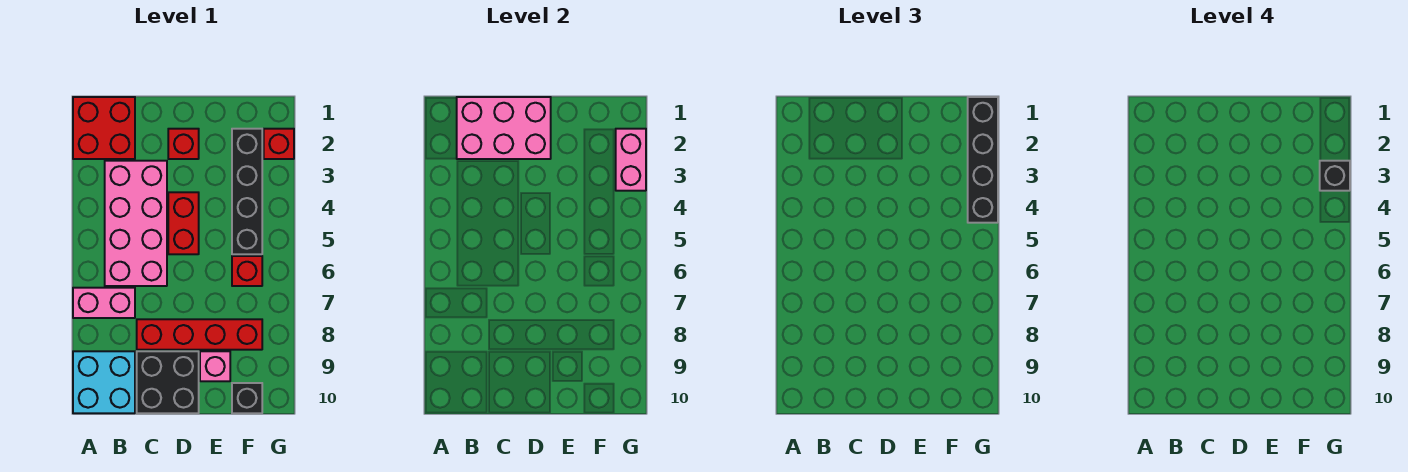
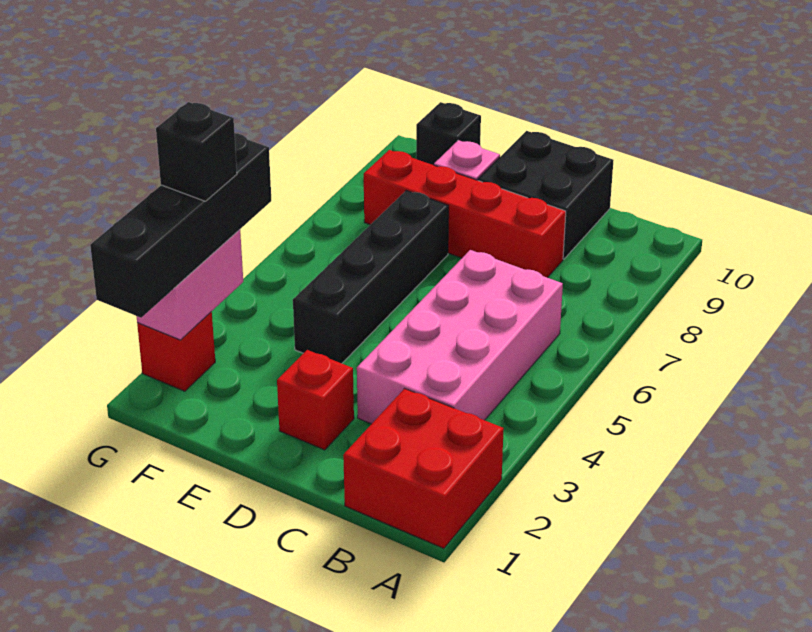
pink 1x2 brick [73,288,135,318] -> none
cyan 2x2 brick [73,351,135,413] -> none
pink 2x3 brick [457,97,551,159] -> none
red 1x2 brick [168,192,199,254] -> none
black 1x4 brick [232,129,262,254] -> black 1x4 brick moved to [293,190,449,363]
red 1x1 brick [232,256,262,286] -> none

